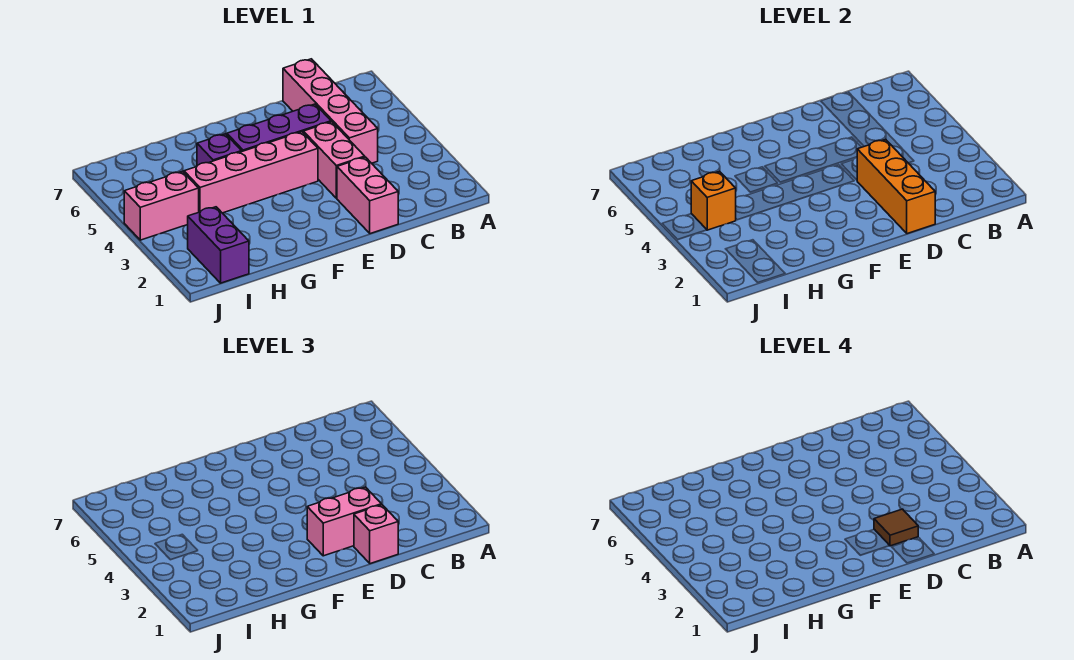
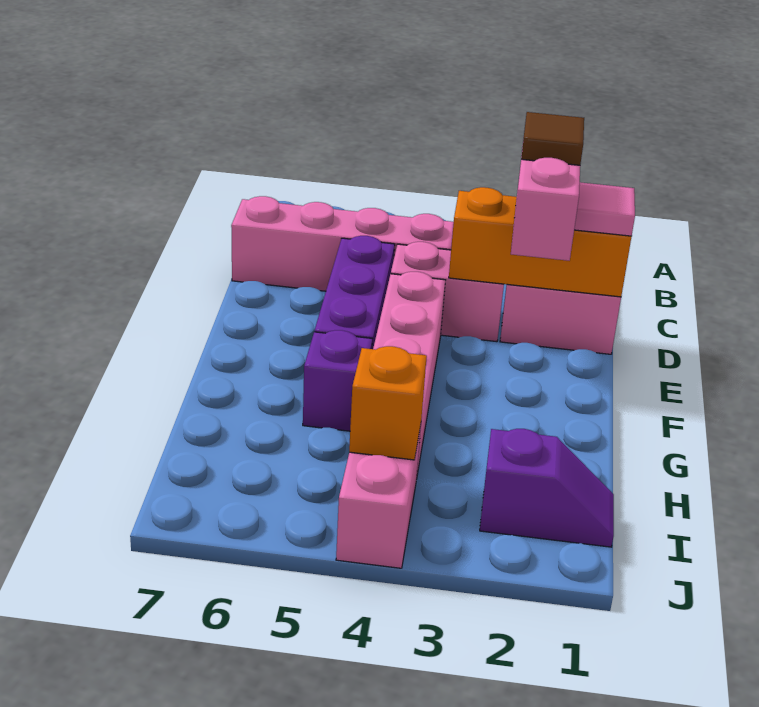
pink 1x1 brick [354,505,398,564] -> pink 1x1 tile [574,182,635,236]
purple 1x2 brick [188,207,249,283] -> purple 1x2 slope [480,429,614,547]

